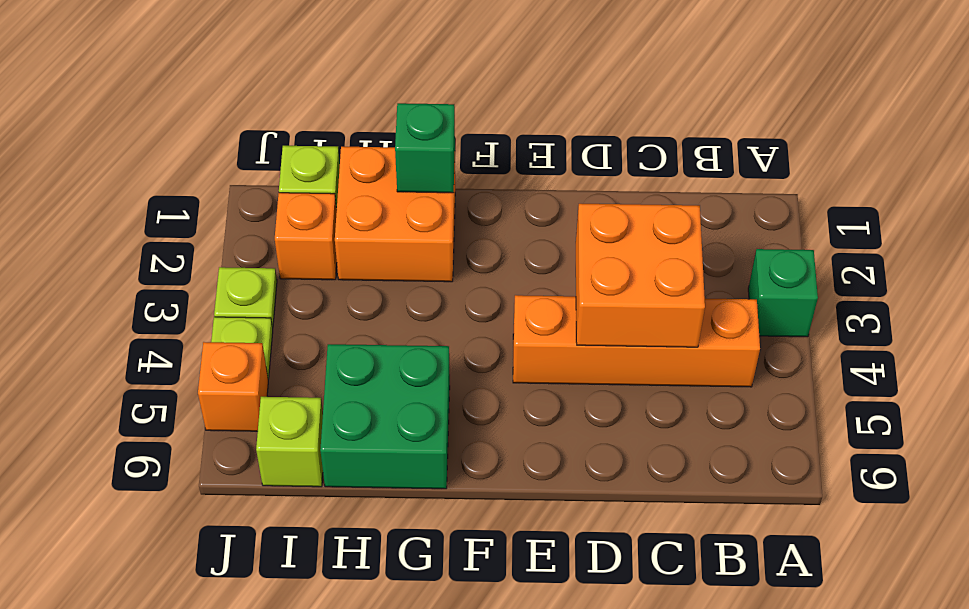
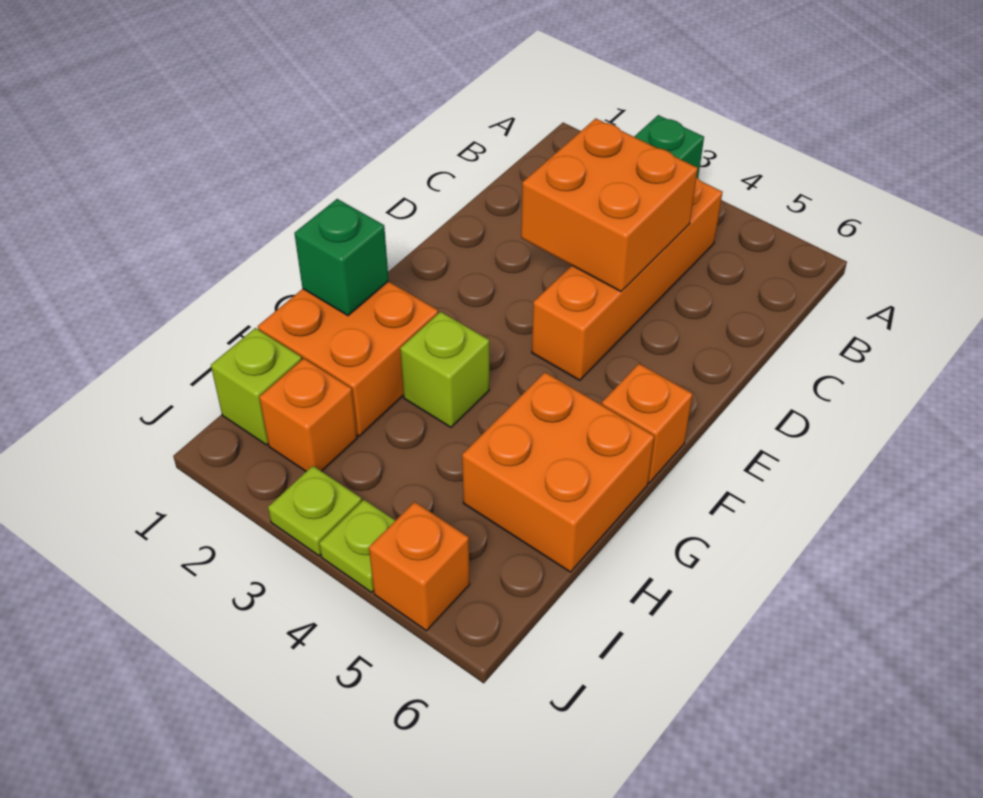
none -> orange 1x1 brick [602,364,693,483]
green 2x2 brick [320,344,450,489] -> orange 2x2 brick [462,372,654,572]
lime 1x1 brick [256,397,323,487] -> lime 1x1 brick moved to [400,312,489,427]

